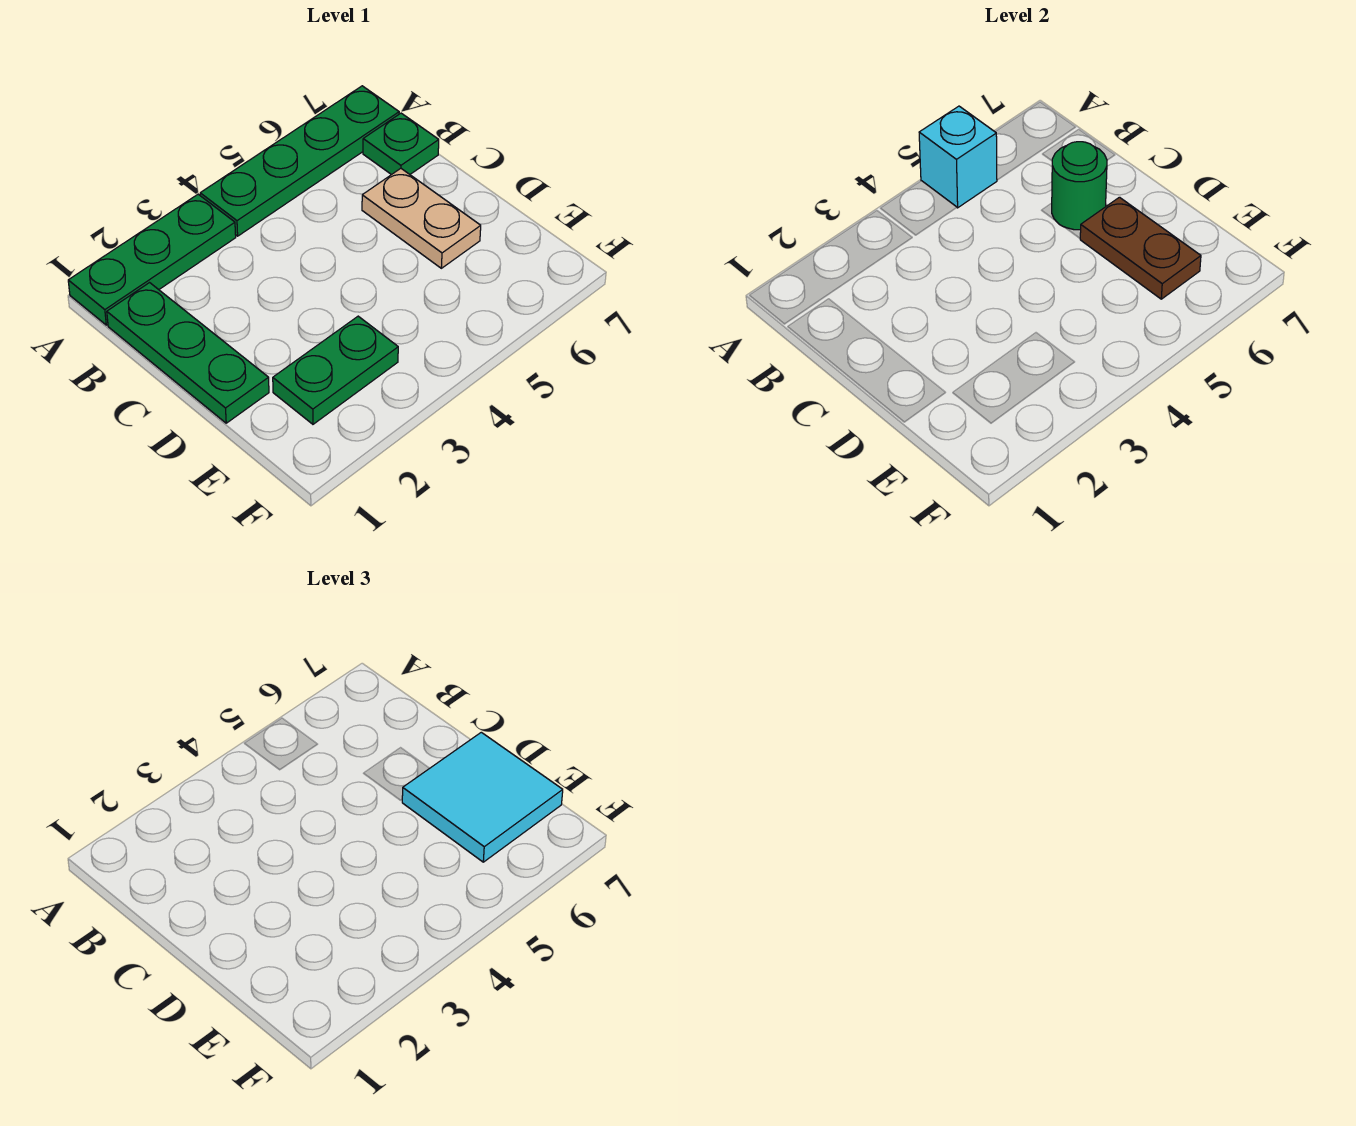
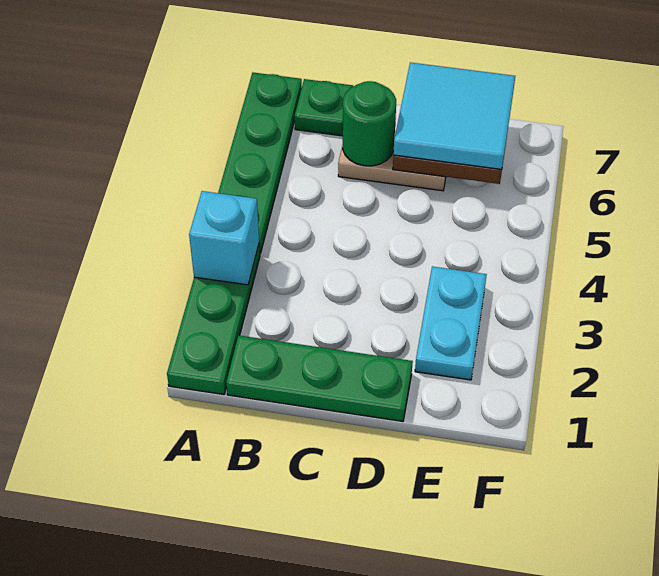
cyan 1x1 brick [919,106,997,208] -> cyan 1x1 brick moved to [189,191,259,285]
green 1x2 plate [273,316,398,424] -> cyan 1x2 plate [415,267,487,380]

